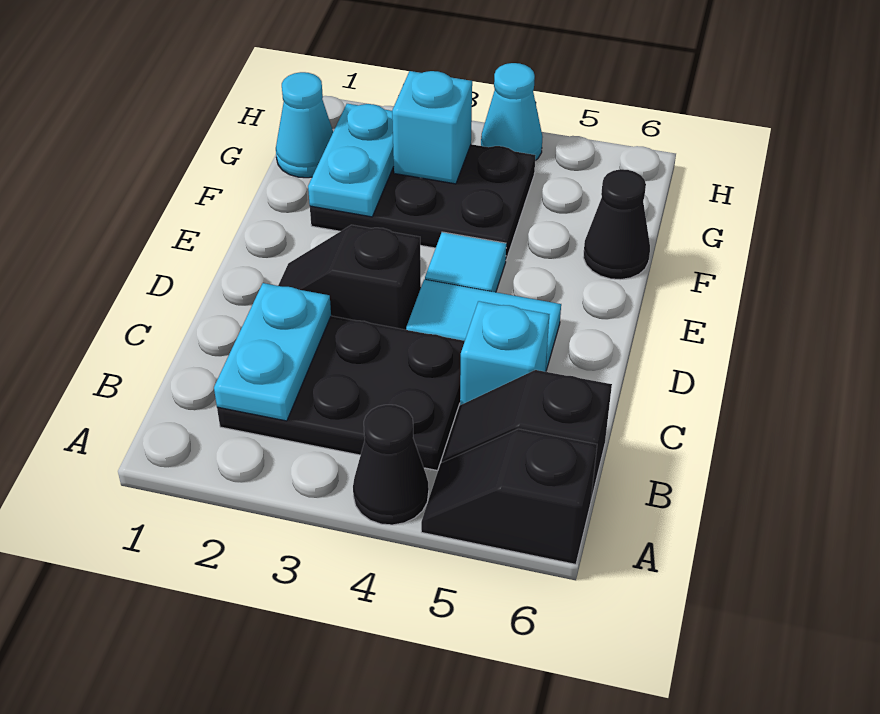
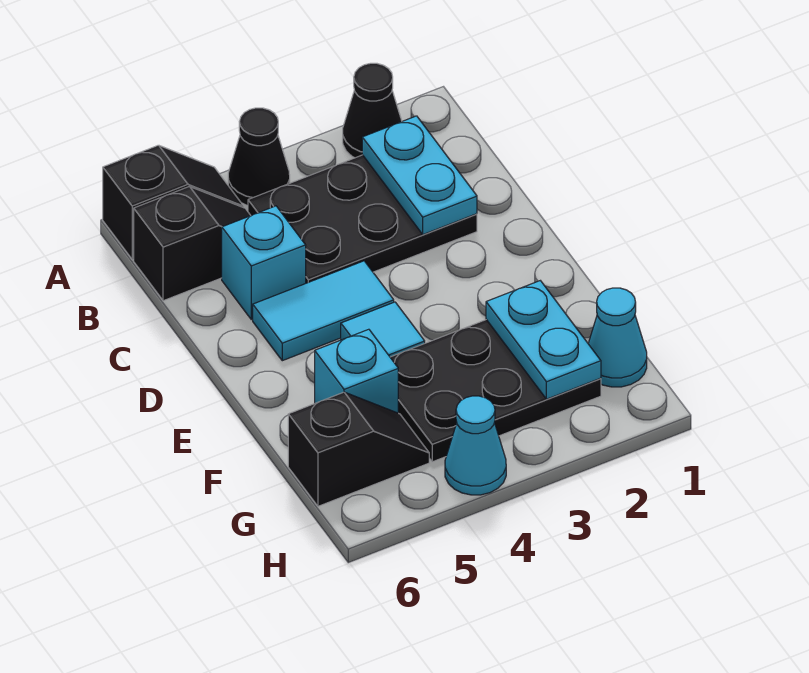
black 1x2 slope [278,225,421,330] -> black 1x2 slope moved to [288,392,429,506]
black 1x1 cone [583,169,650,280] -> black 1x1 cone moved to [343,63,402,158]
cyan 1x1 brick [392,71,472,184] -> cyan 1x1 brick moved to [315,329,398,413]

